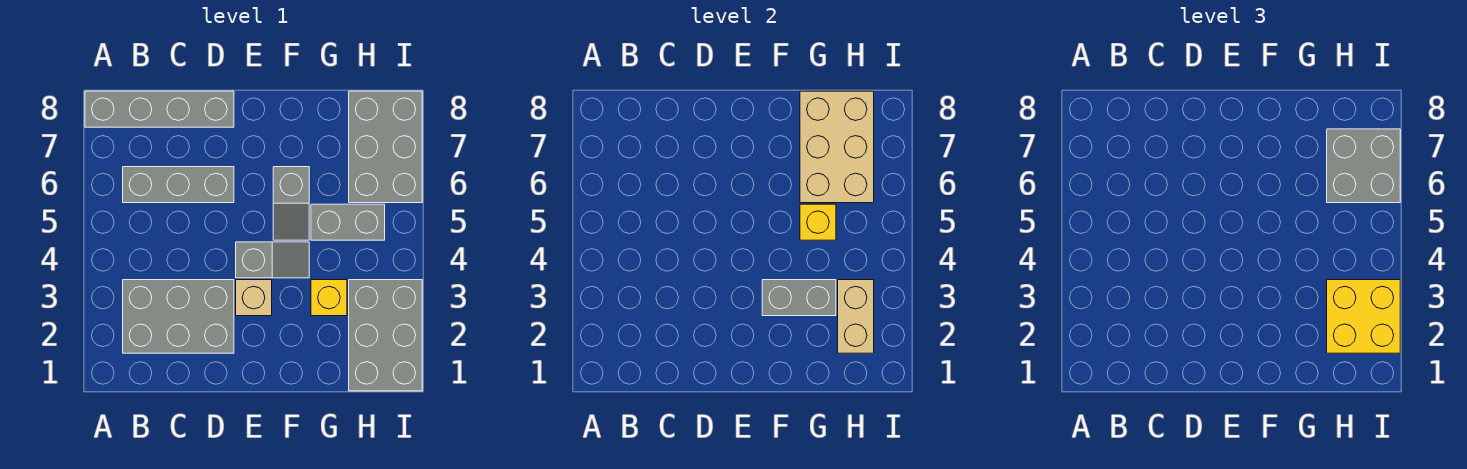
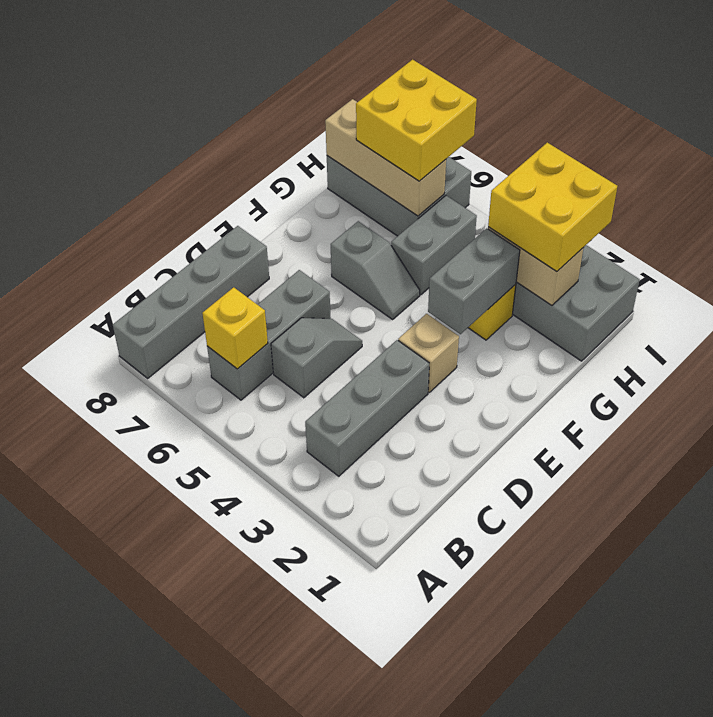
grey 2x3 brick [123,280,234,353] -> grey 1x3 brick [305,340,429,476]
grey 1x2 slope [236,242,309,278] -> grey 1x2 slope moved to [271,318,362,398]
yellow 1x1 brick [800,204,836,240] -> yellow 1x1 brick moved to [202,287,268,369]
tan 2x3 brick [800,91,874,203] -> tan 1x3 brick [325,99,446,216]
grey 2x2 brick [1327,129,1400,203] -> yellow 2x2 brick [356,60,477,181]

